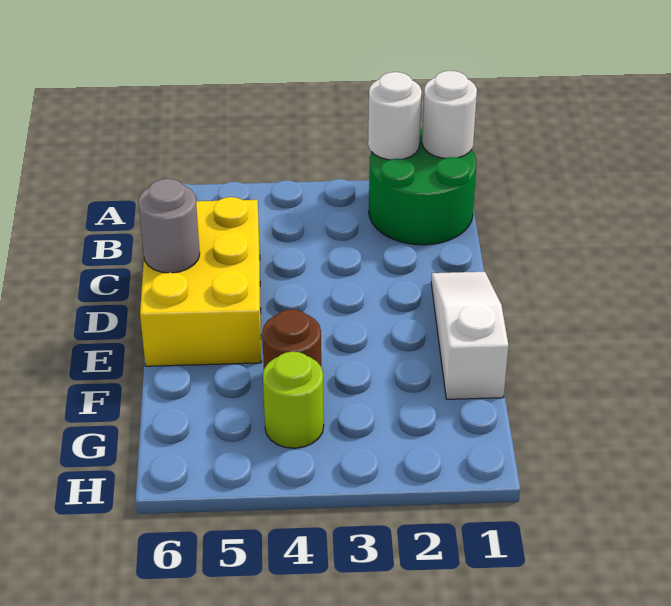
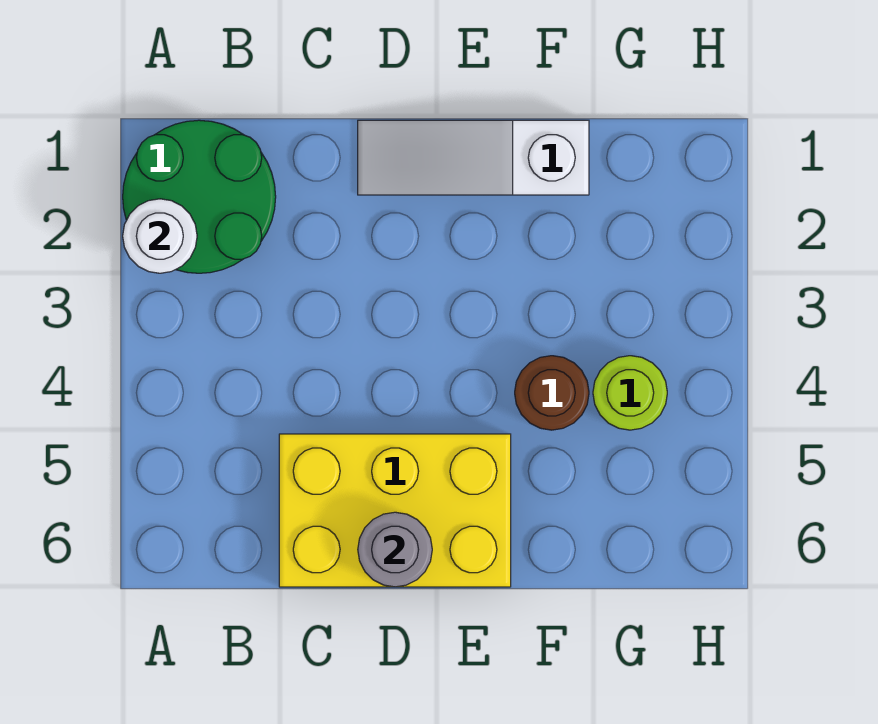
white 1x1 round brick [422,71,477,158] -> none

